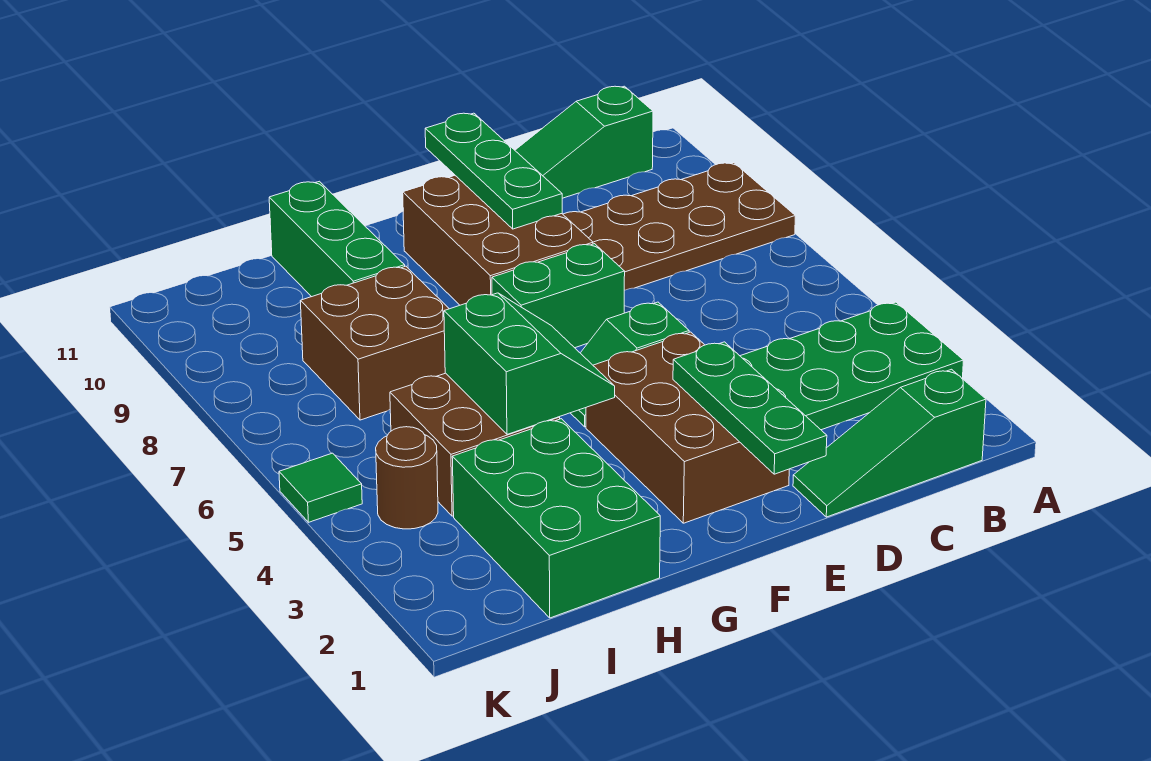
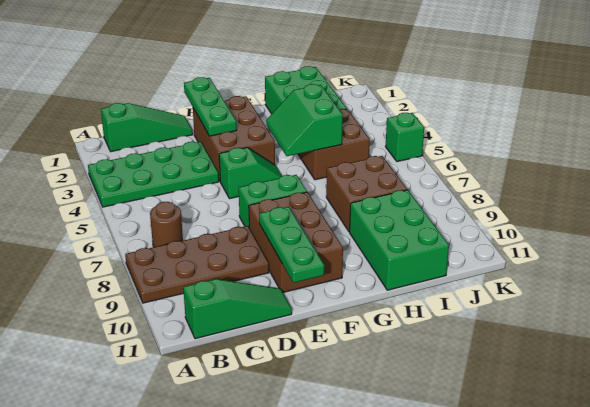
green 1x3 brick [269,181,405,297] -> green 2x3 brick [350,190,449,290]
brown 1x1 round brick [376,427,438,529] -> brown 1x1 round brick moved to [150,202,183,247]
green 1x1 tile [279,453,362,522] -> green 1x1 brick [386,113,424,162]

